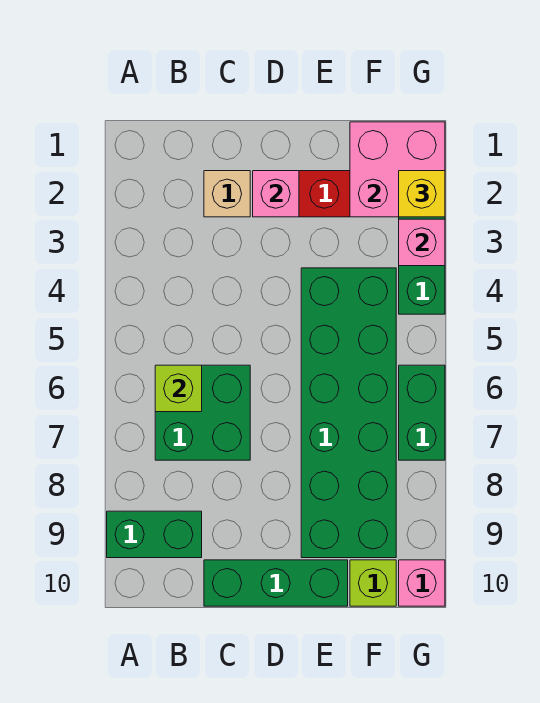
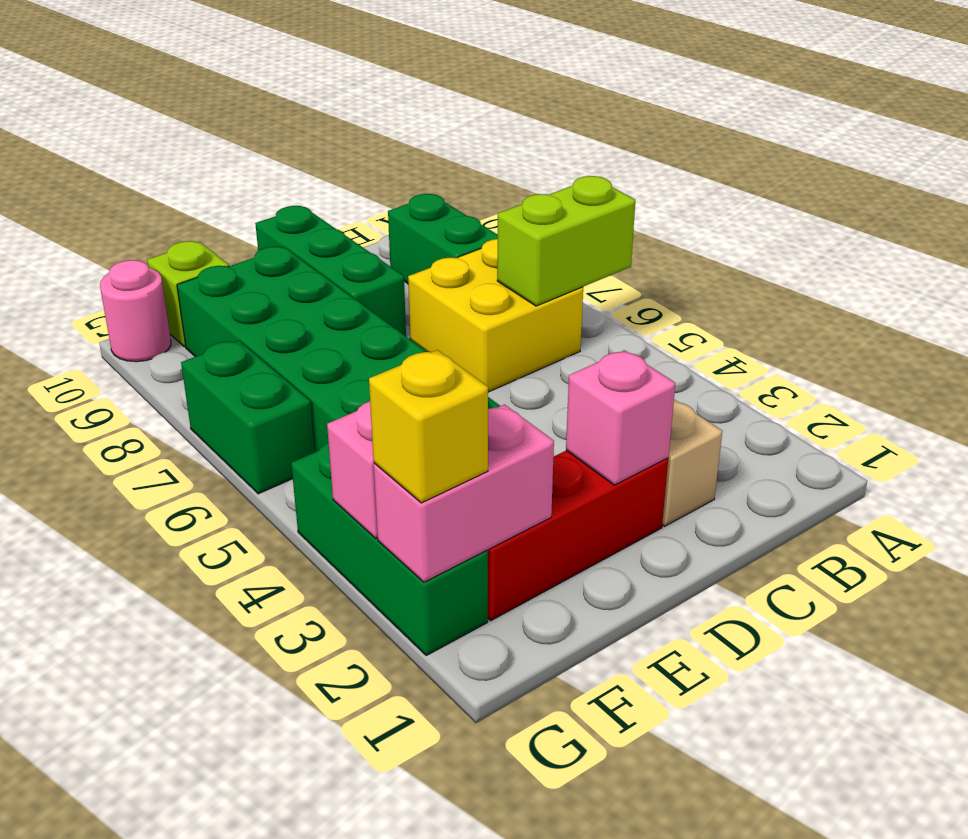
green 1x2 brick [107,511,202,558] -> green 1x2 brick turned to [388,194,498,284]
green 2x2 brick [155,365,250,460] -> yellow 2x2 brick [408,239,583,392]
lime 1x1 brick [155,365,202,412] -> lime 1x2 brick [497,176,636,306]
green 1x3 brick [204,560,348,606] -> green 1x3 brick turned to [255,206,406,336]
pink 2x2 brick [350,122,445,217] -> pink 1x2 brick [374,404,554,582]
pink 1x1 brick [399,560,445,606] -> pink 1x1 round brick [100,260,171,362]

